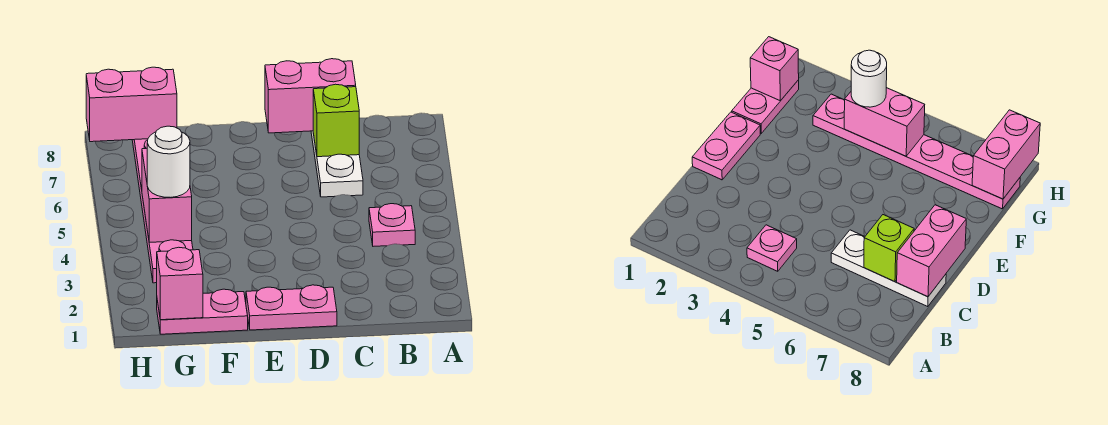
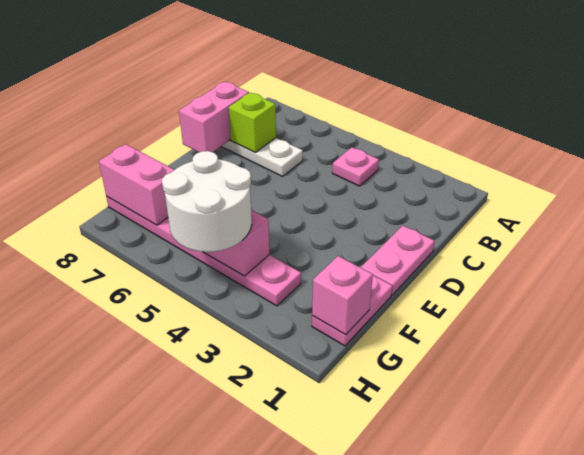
white 1x1 round brick [147,126,190,197] -> white 2x2 round brick [162,151,252,252]
pink 1x2 brick [86,67,177,142] -> pink 1x2 brick turned to [99,144,174,225]

